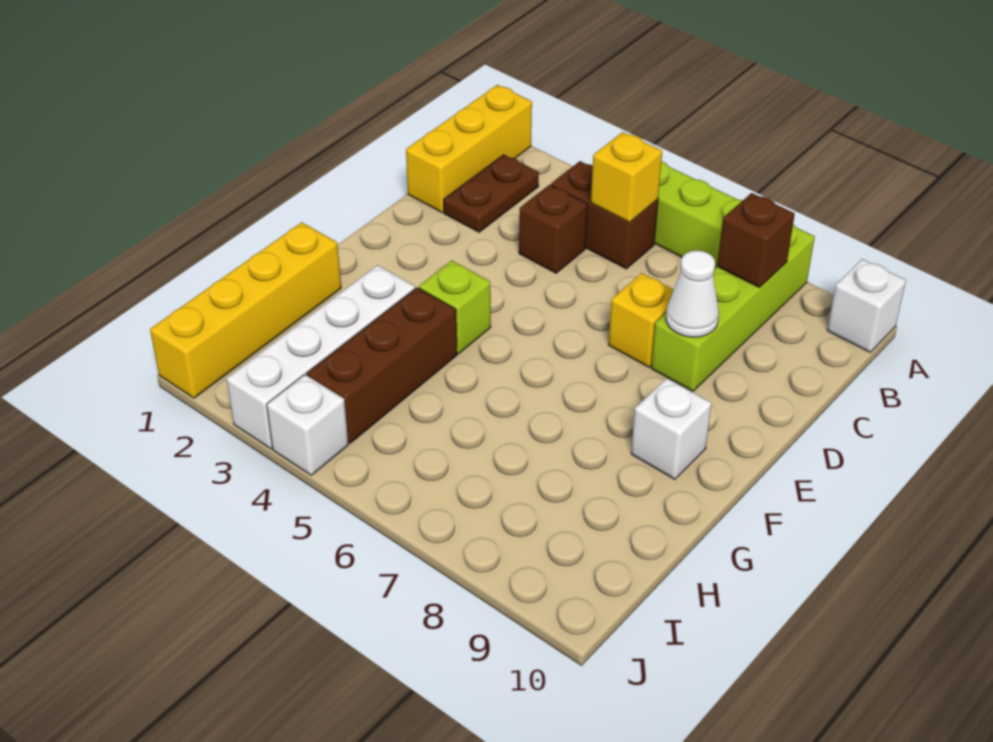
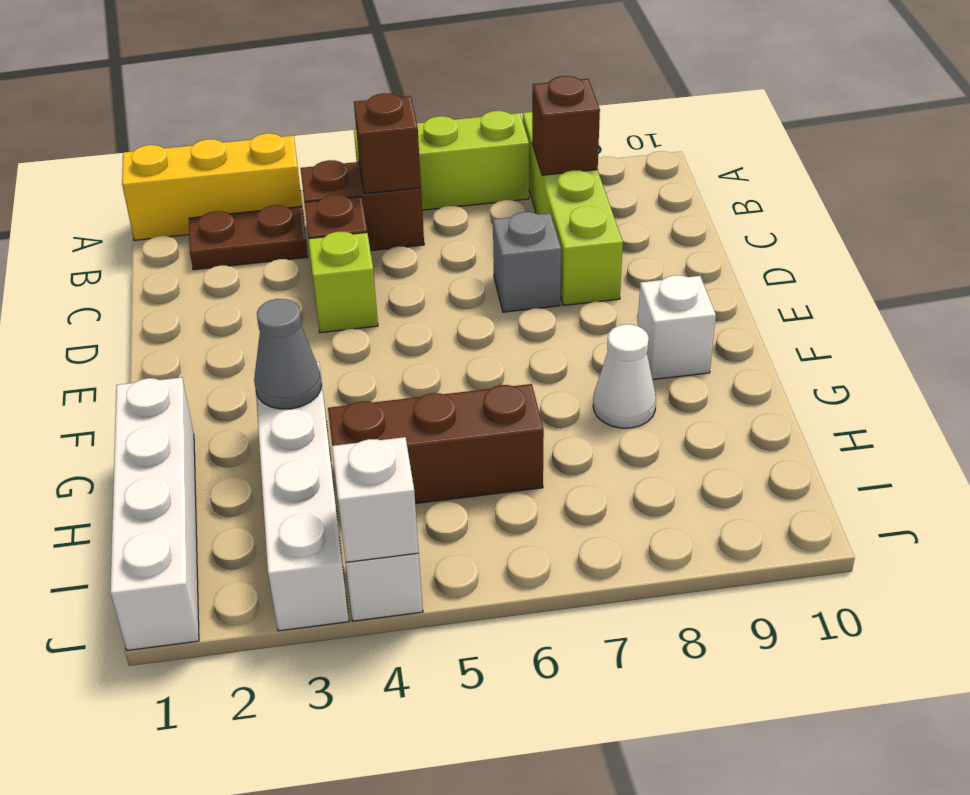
yellow 1x3 brick [406,85,532,212] -> yellow 1x3 brick turned to [122,133,302,240]
white 1x1 brick [827,259,906,352] -> white 1x1 brick moved to [332,437,419,562]
brown 1x2 plate [444,155,539,232] -> brown 1x2 plate turned to [189,205,308,270]
yellow 1x1 brick [591,132,662,222] -> brown 1x1 brick [354,93,421,194]
yellow 1x1 brick [609,273,674,367] -> grey 1x1 brick [493,212,561,312]
white 1x1 cone [666,251,719,337] -> white 1x1 cone moved to [593,324,656,428]
lime 1x1 brick [419,261,491,354] -> lime 1x1 brick moved to [309,232,378,333]
yellow 1x4 brick [150,222,341,398] -> white 1x4 brick [110,377,199,650]
none -> grey 1x1 cone [254,299,322,409]
brown 1x3 brick [307,287,457,443] -> brown 1x3 brick turned to [328,384,544,504]

